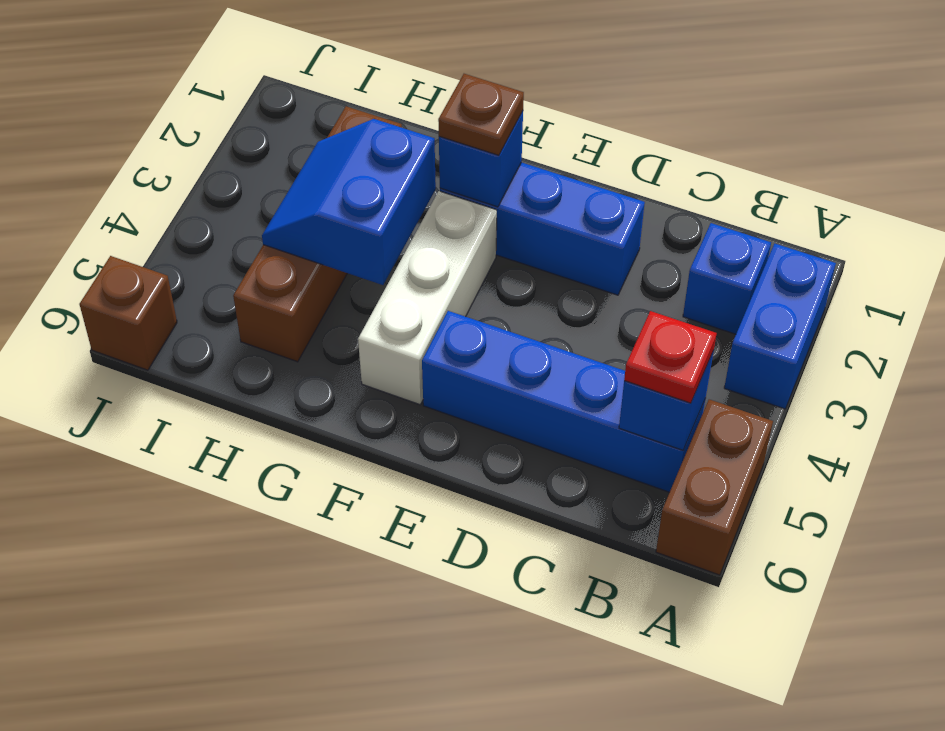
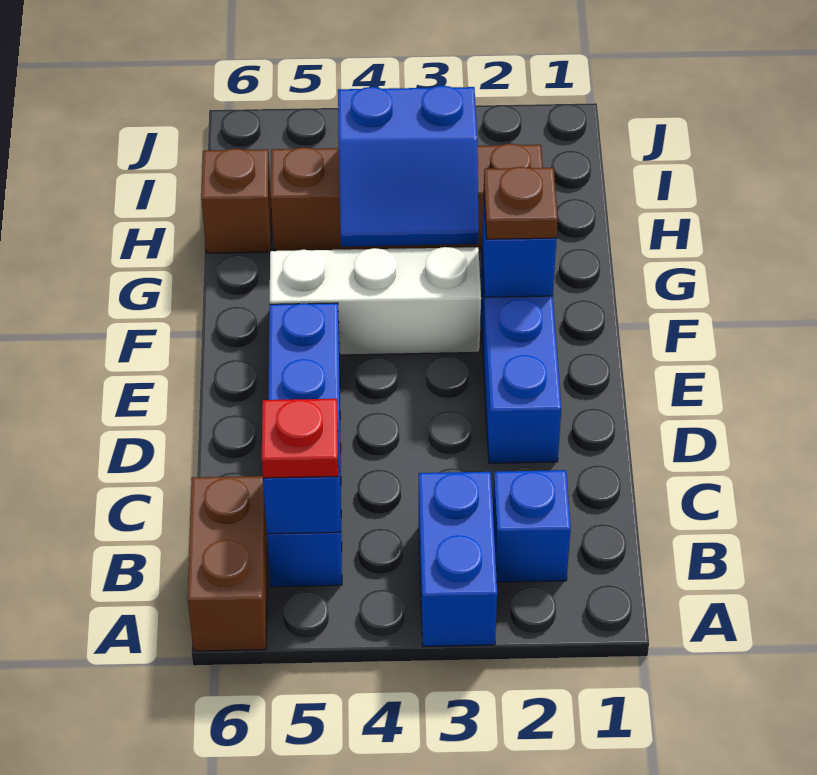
blue 1x2 brick [724,244,836,409] -> blue 1x2 brick turned to [419,472,497,646]
brown 1x2 brick [656,399,773,575] -> brown 1x2 brick turned to [188,476,267,651]
blue 2x2 slope [262,119,436,285] -> blue 2x2 slope turned to [338,86,479,247]
brown 1x1 brick [79,256,177,370] -> brown 1x1 brick moved to [201,149,271,253]

